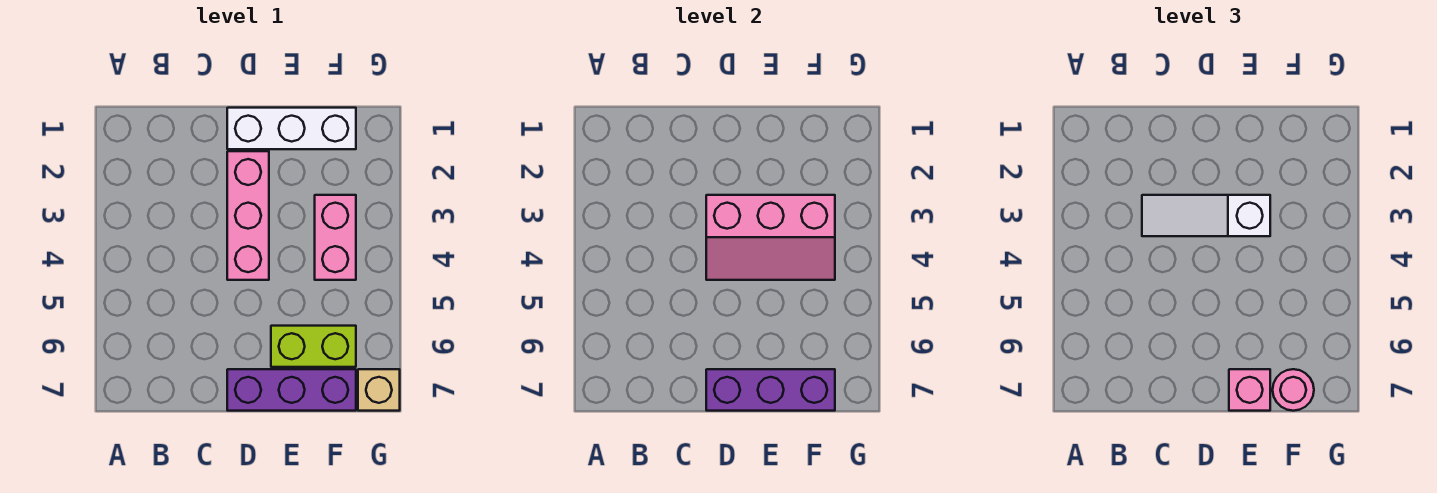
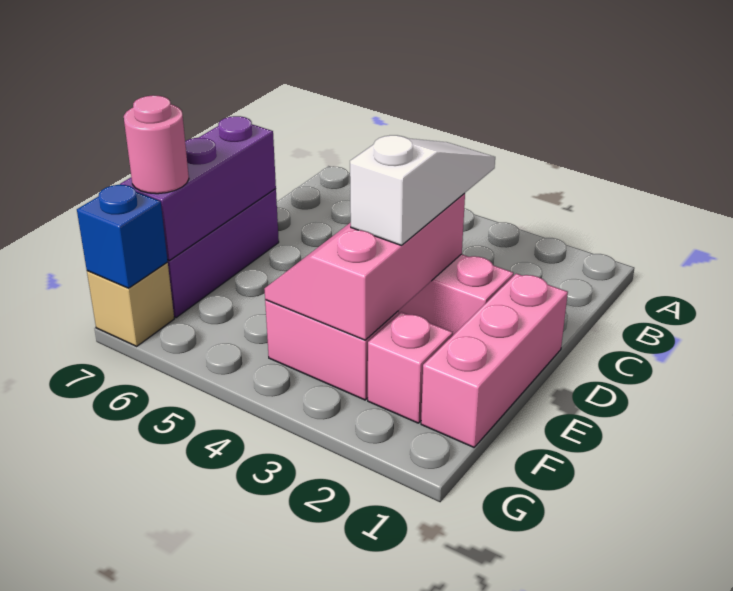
white 1x3 brick [227,108,356,149] -> pink 1x3 brick [421,274,568,447]
lime 1x2 brick [271,326,356,367] -> none
pink 1x1 brick [1229,369,1270,411] -> pink 1x1 brick moved to [368,312,453,423]
none -> blue 1x1 brick [77,185,168,288]

